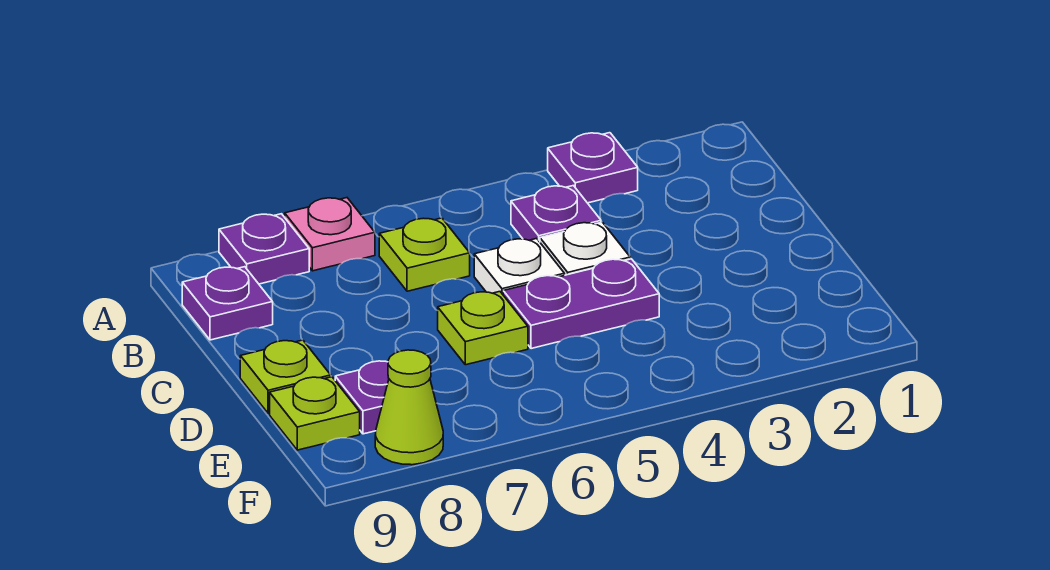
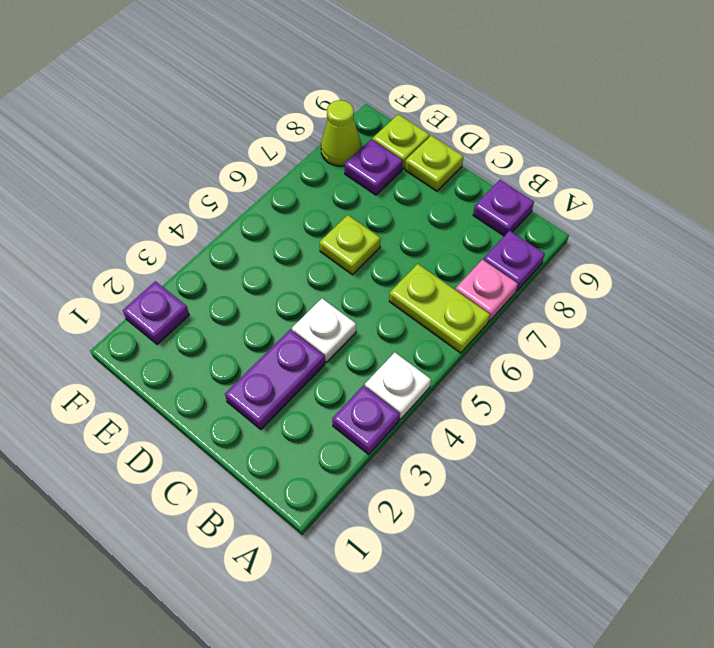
purple 1x1 plate [511,186,601,242] -> purple 1x1 plate moved to [123,281,189,345]
lime 1x1 plate [379,218,470,291] -> lime 1x2 plate [389,264,490,353]
white 1x1 plate [474,238,565,294] -> white 1x1 plate moved to [365,352,431,419]
purple 1x2 plate [503,259,659,349] -> purple 1x2 plate moved to [225,330,325,429]

